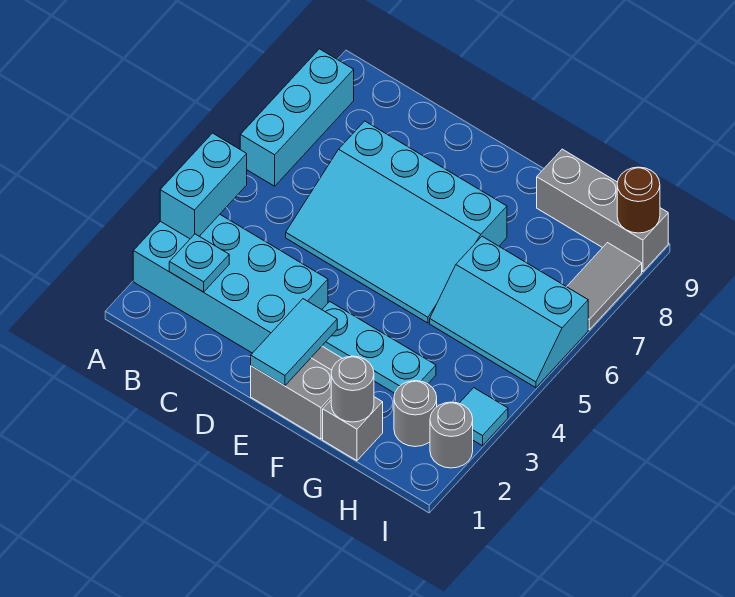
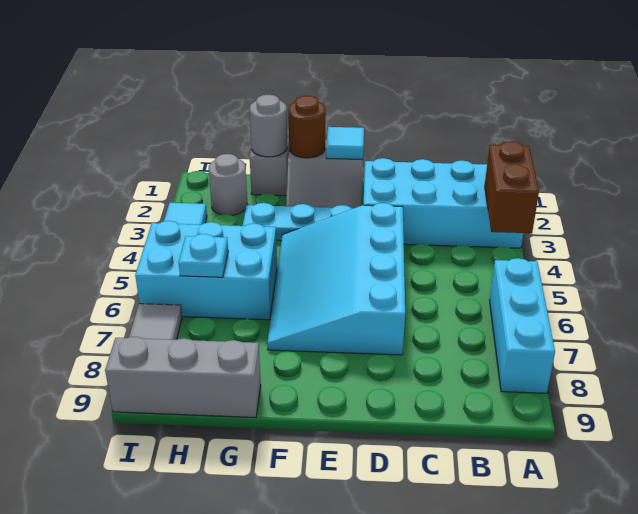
cyan 1x2 brick [160,133,247,239] -> brown 1x2 brick [485,142,539,233]
cyan 1x1 plate [169,234,229,292] -> cyan 1x1 plate moved to [179,234,228,277]
cyan 3x4 slope [286,121,507,323] -> cyan 3x4 slope turned to [267,203,405,355]
cyan 1x2 tile [251,299,337,386] -> cyan 1x1 tile [326,127,364,160]
cyan 2x3 slope [430,236,588,388] -> cyan 2x3 brick [135,221,277,320]
grey 1x1 round brick [430,402,473,468] -> none
brown 1x1 round brick [617,167,660,233] -> brown 1x1 round brick moved to [288,96,326,158]

